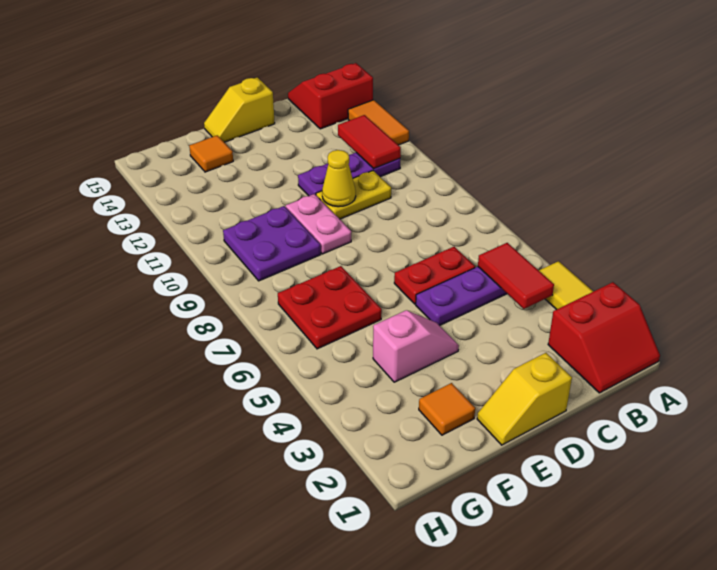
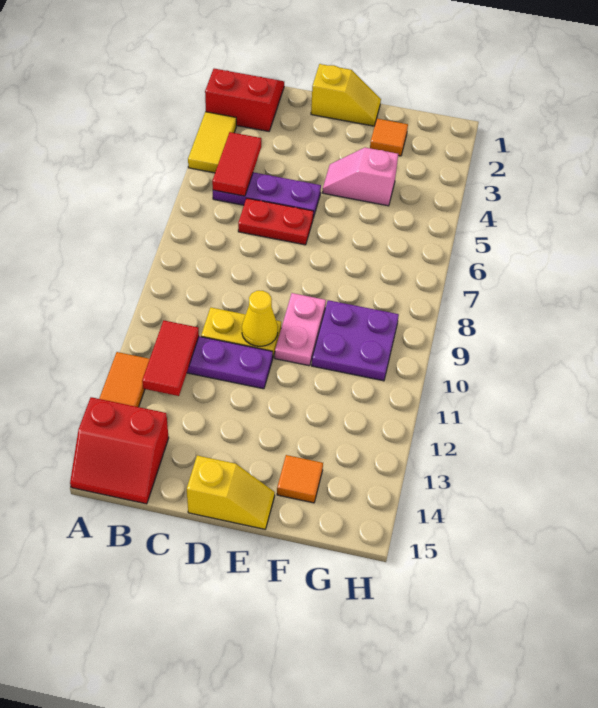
red 2x2 plate [278,266,382,349] -> none

